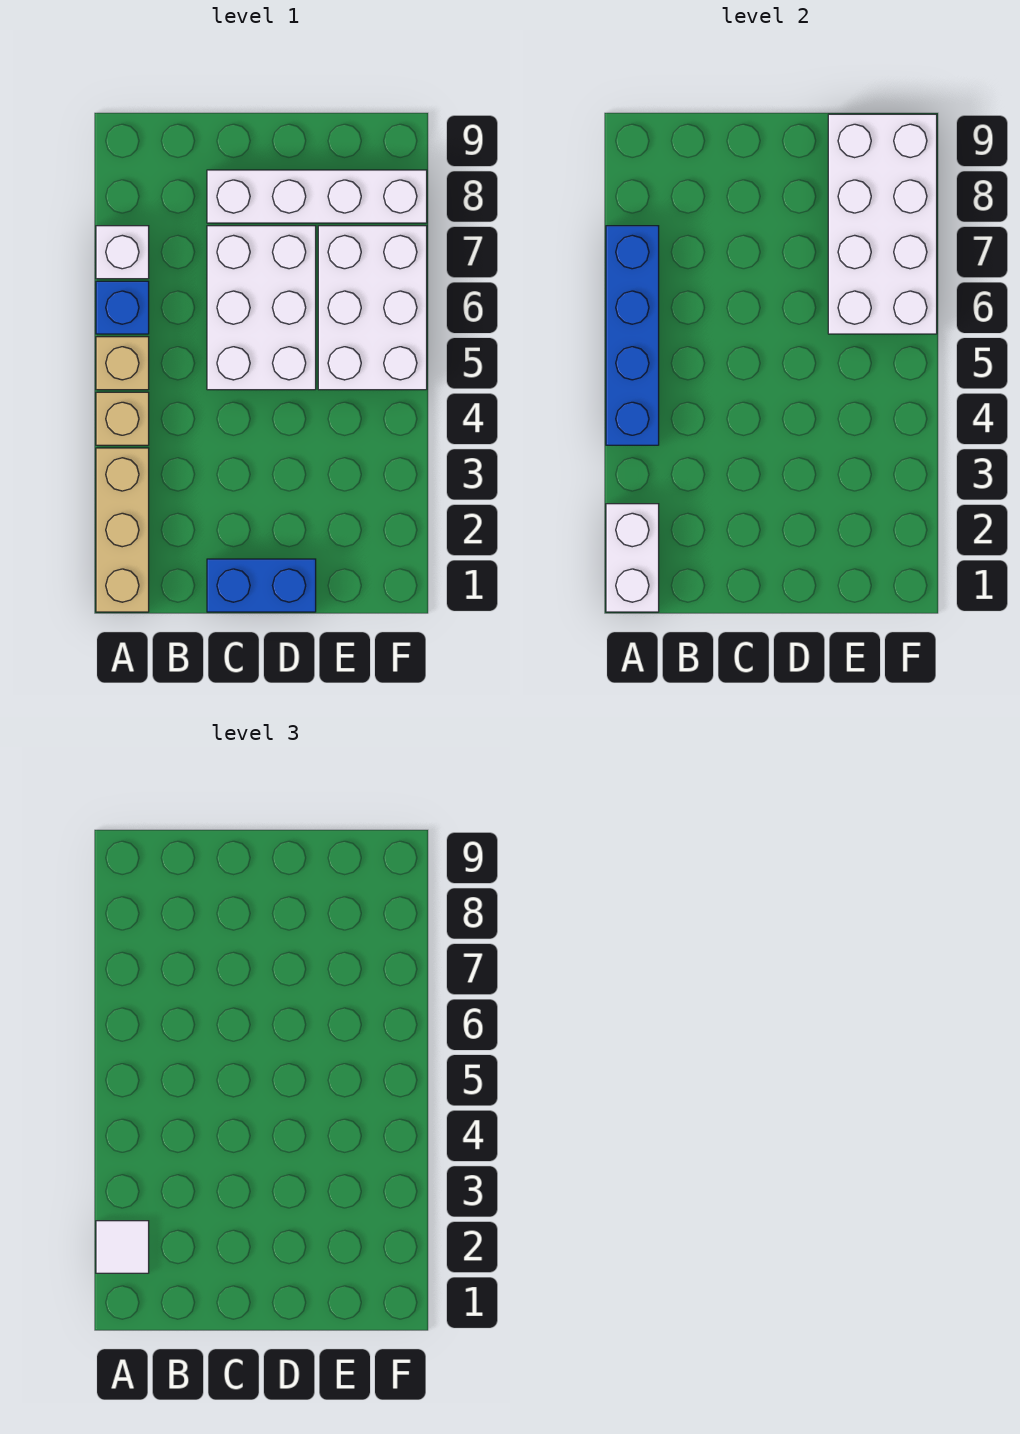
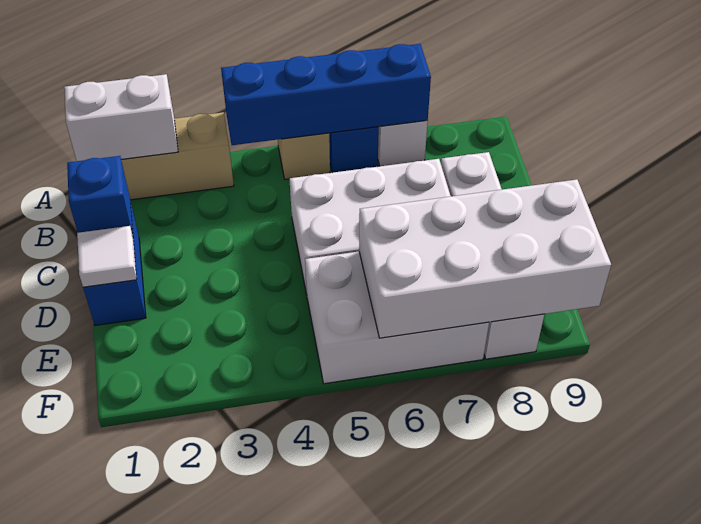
white 1x1 tile [96,1221,149,1273] -> white 1x1 tile moved to [77,226,137,287]
tan 1x1 brick [96,392,149,445] -> none
none -> blue 1x1 brick [67,156,133,235]

